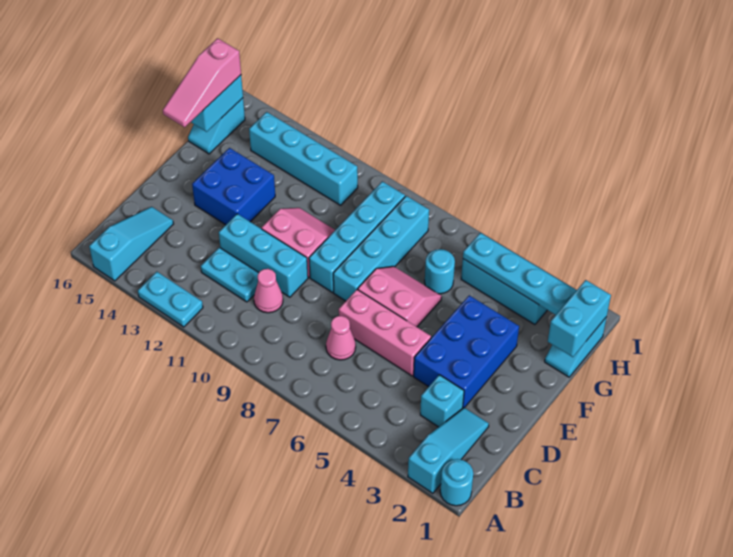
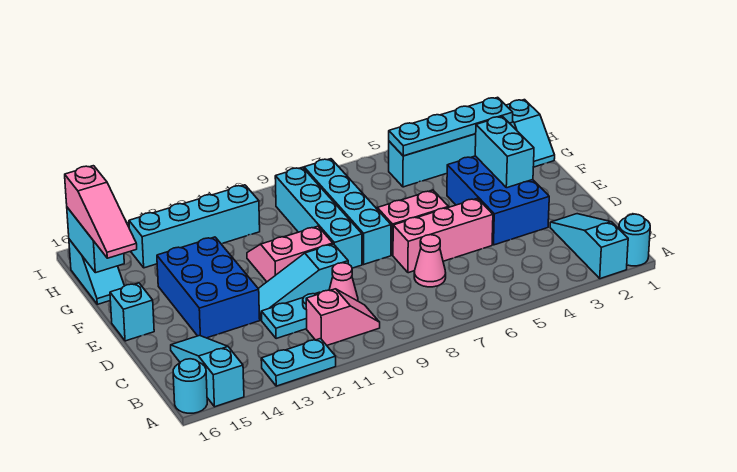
none -> pink 1x2 slope [306,289,380,345]
cyan 1x1 brick [420,375,464,427] -> cyan 1x1 brick moved to [110,283,154,341]
cyan 1x3 brick [219,214,308,297] -> cyan 1x3 slope [258,244,348,320]
blue 2x2 brick [192,148,275,225] -> blue 2x3 brick [157,237,260,338]
cyan 1x2 brick [548,280,611,357] -> cyan 1x2 brick moved to [475,116,534,188]
cyan 1x1 round brick [425,249,455,294] -> cyan 1x1 round brick moved to [173,359,207,413]

